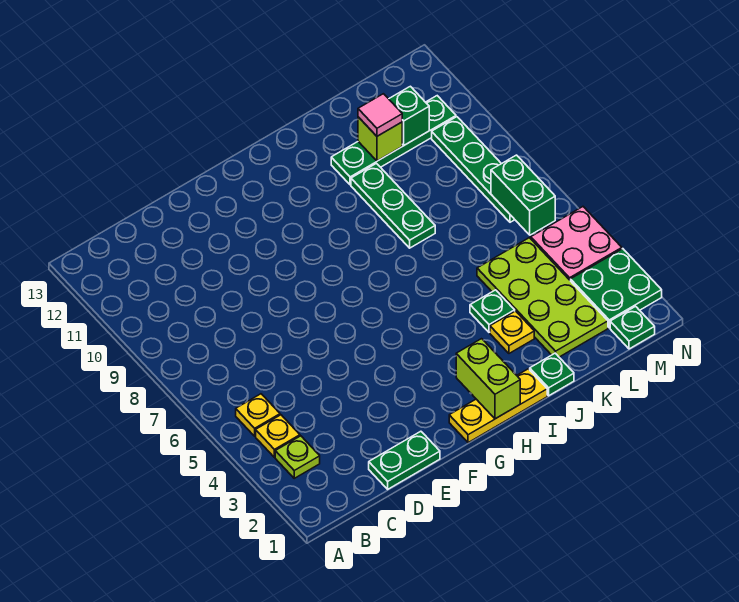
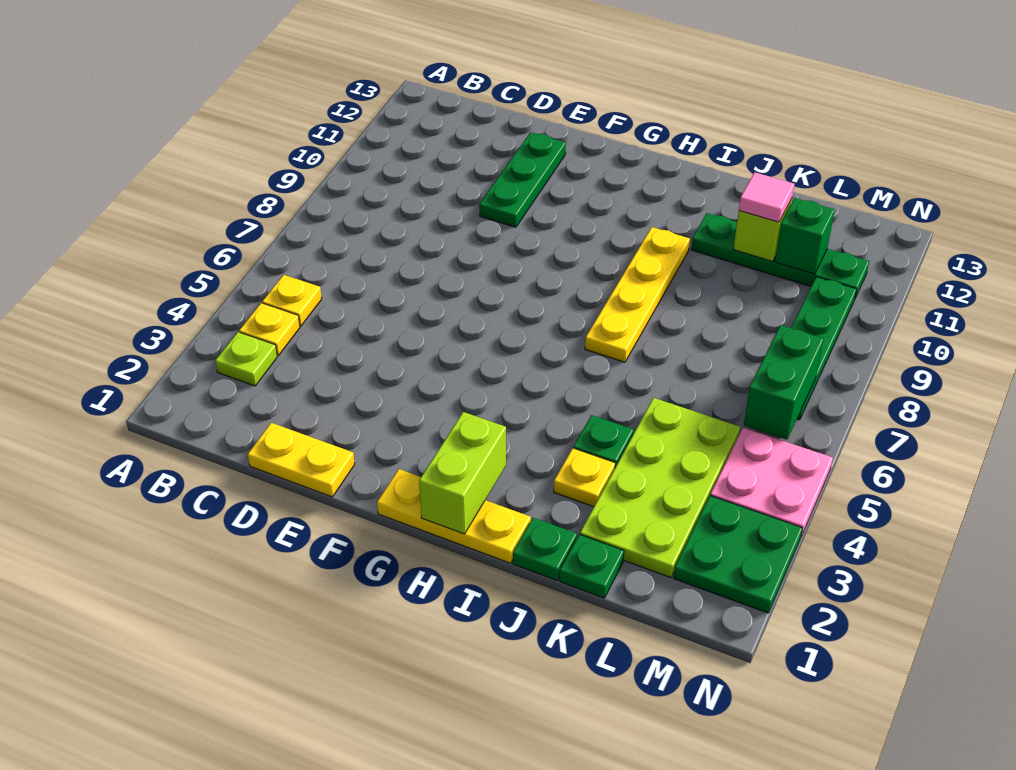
green 1x2 plate [369,431,440,489] -> yellow 1x2 plate [248,423,355,497]
none -> yellow 1x4 plate [585,227,690,362]
green 1x3 plate [351,163,435,248] -> green 1x3 plate moved to [479,132,566,227]
green 1x1 plate [610,306,655,349] -> green 1x1 plate moved to [559,534,624,598]

